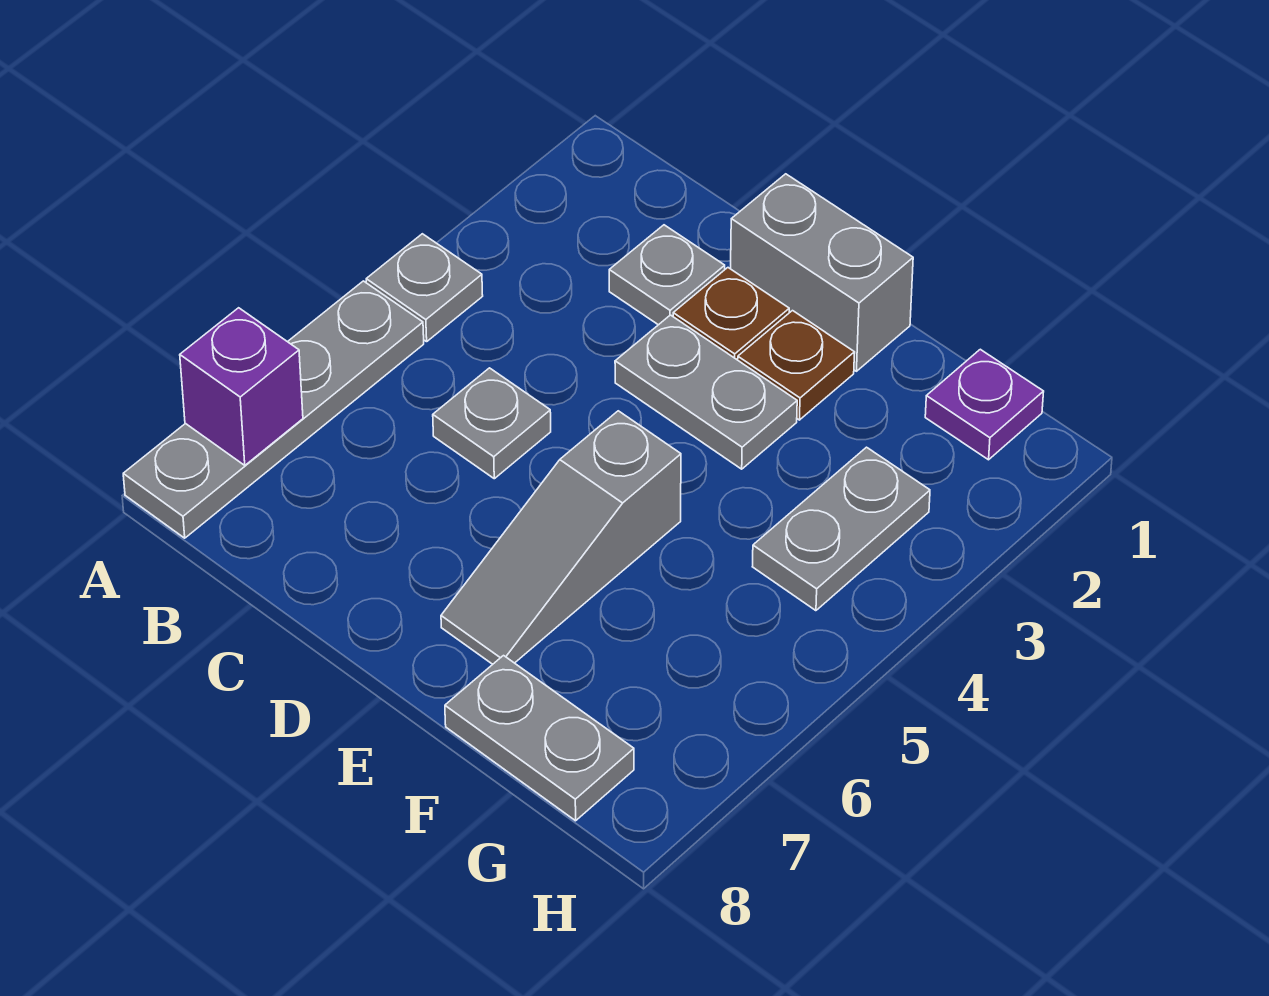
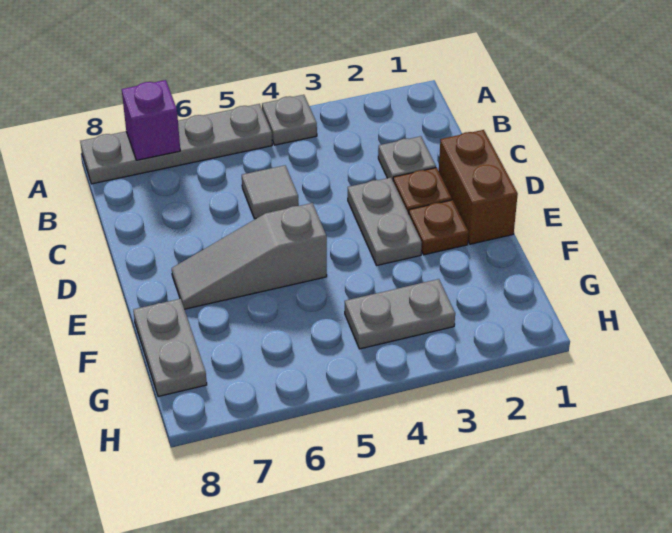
grey 1x1 plate [433,368,551,479] -> grey 1x1 tile [242,165,299,219]
grey 1x2 brick [731,174,913,371] -> brown 1x2 brick [439,130,518,244]
purple 1x1 plate [925,349,1044,460] -> none

